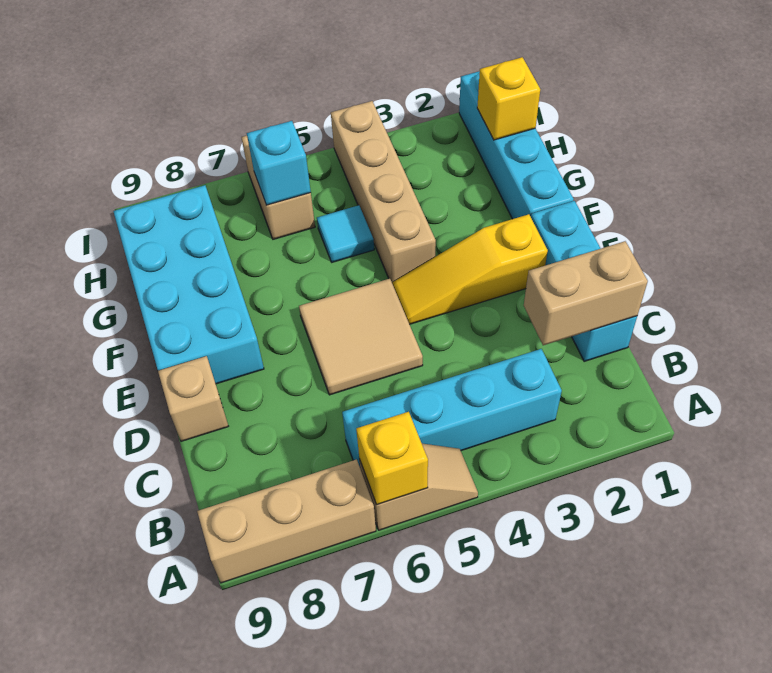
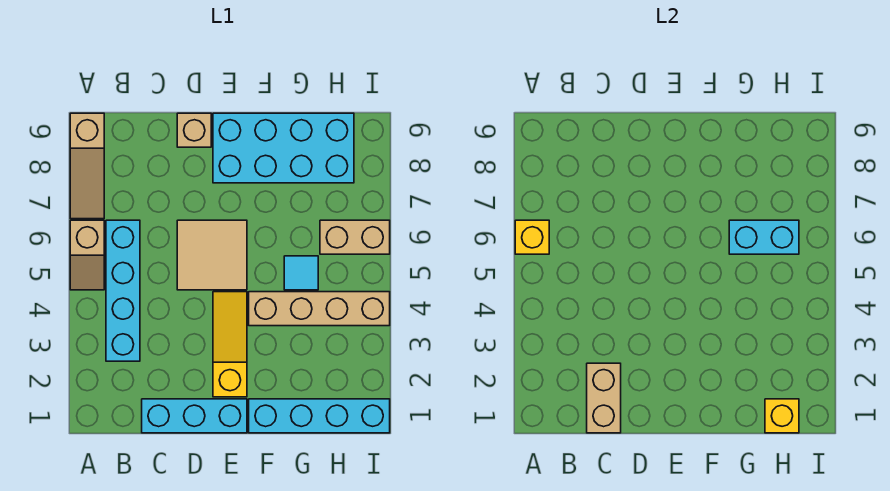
tan 1x3 brick [197,459,376,583] -> tan 1x3 slope [70,113,104,219]
cyan 1x1 brick [247,121,311,205] -> cyan 1x2 brick [729,220,799,254]

